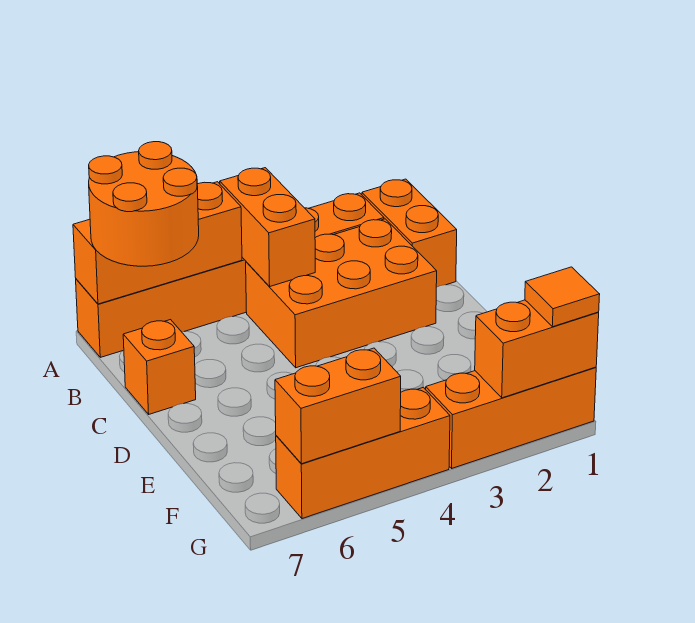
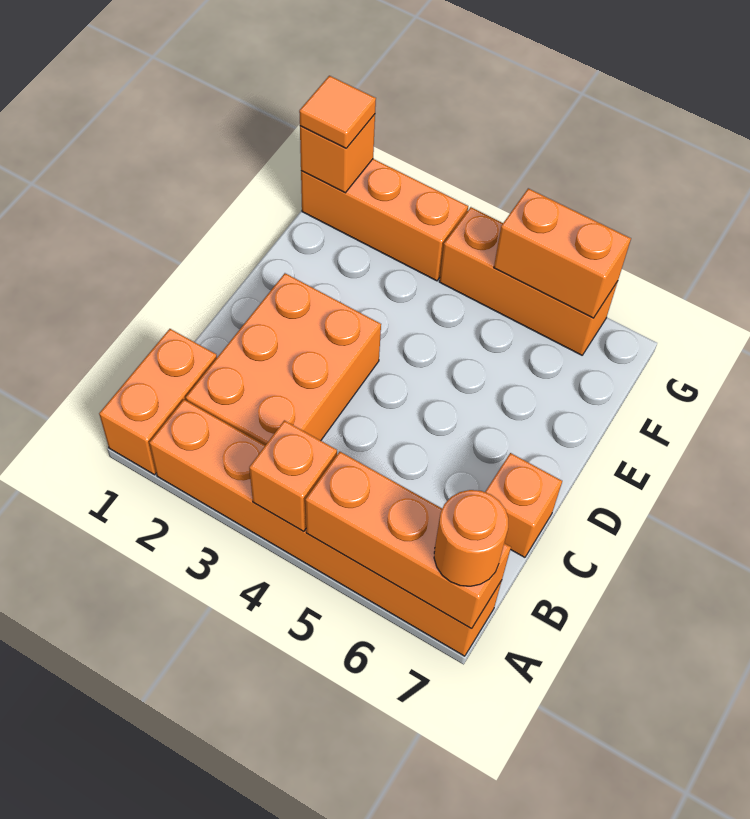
orange 1x2 brick [220,168,315,286] -> orange 1x1 brick [249,420,337,531]
orange 2x2 round brick [89,142,199,266] -> orange 1x1 round brick [434,490,508,586]
orange 2x3 brick [246,219,437,368] -> orange 2x3 brick turned to [186,273,381,445]
orange 1x2 brick [475,300,599,398] -> orange 1x1 brick [300,114,375,193]

